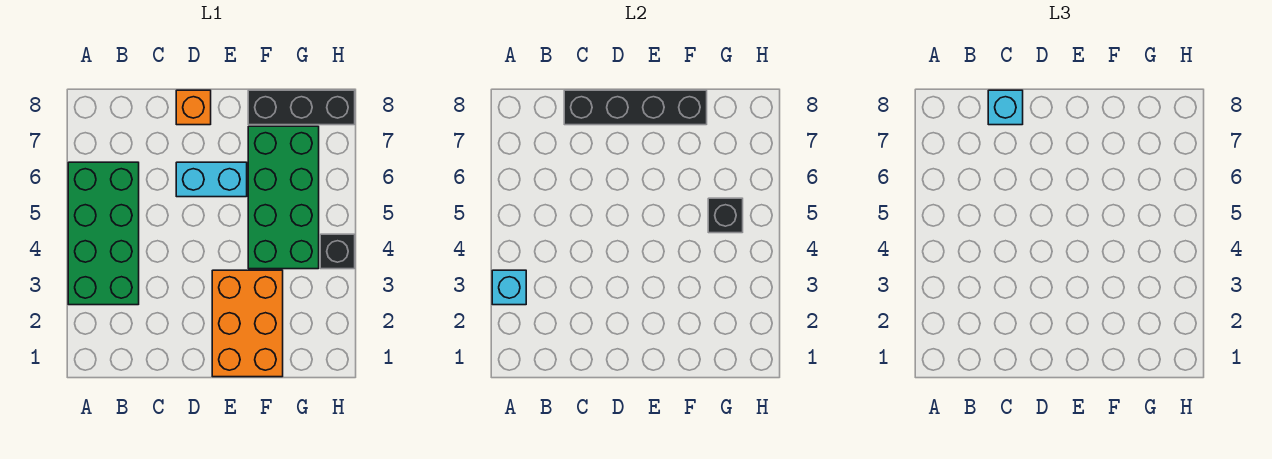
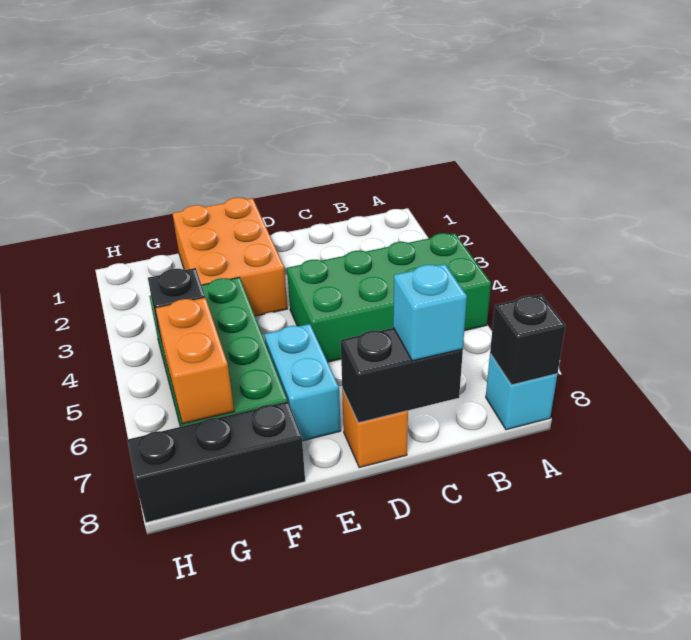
green 2x4 brick [68,162,139,305] -> green 2x4 brick turned to [287,233,491,362]
cyan 1x1 brick [492,270,526,305] -> cyan 1x1 brick moved to [486,354,557,430]
black 1x4 brick [564,90,707,125] -> black 1x2 brick [341,328,463,423]
cyan 1x2 brick [176,162,247,197] -> cyan 1x2 brick turned to [264,324,341,441]
none -> orange 1x2 brick [156,298,234,424]
black 1x1 brick [320,234,355,269] -> black 1x1 brick moved to [490,295,565,385]

